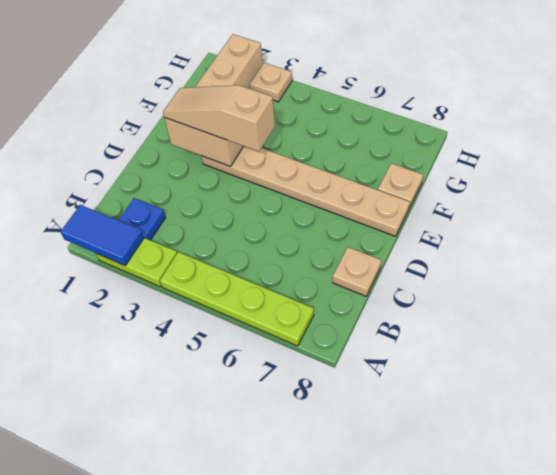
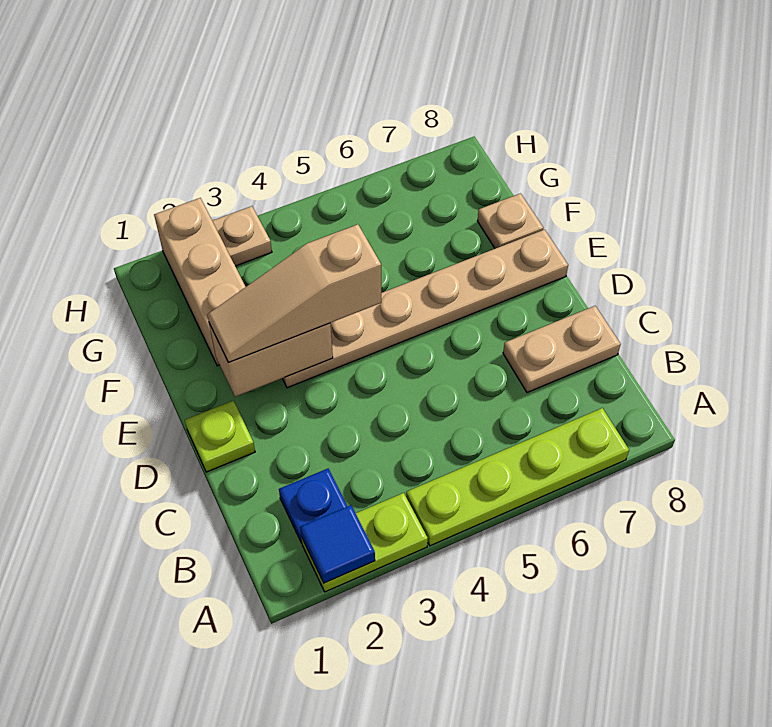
blue 1x2 tile [60,205,144,266] -> blue 1x1 tile [300,505,375,583]
tan 1x1 plate [333,247,381,296] -> tan 1x2 plate [503,306,621,393]
none -> lime 1x1 plate [185,401,255,472]

